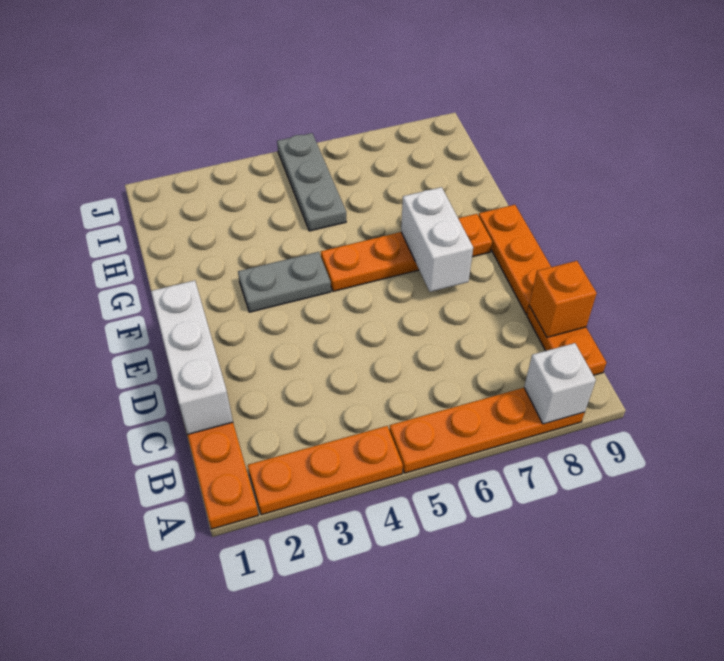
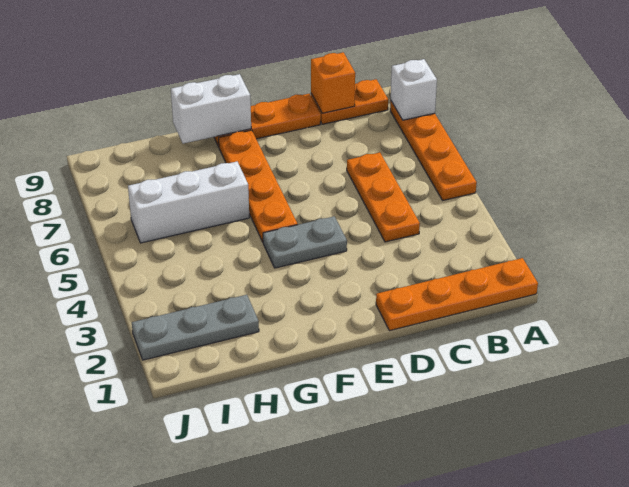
orange 1x3 plate [248,426,403,515] -> orange 1x3 plate moved to [347,152,420,242]
white 1x3 brick [151,280,233,434] -> white 1x3 brick moved to [128,162,249,243]
white 1x2 brick [401,187,473,292] -> white 1x2 brick moved to [171,74,251,143]
grey 1x2 plate [238,252,331,312] -> grey 1x2 plate turned to [263,216,347,268]
grey 1x3 plate [277,133,346,231] -> grey 1x3 plate moved to [132,295,259,360]

